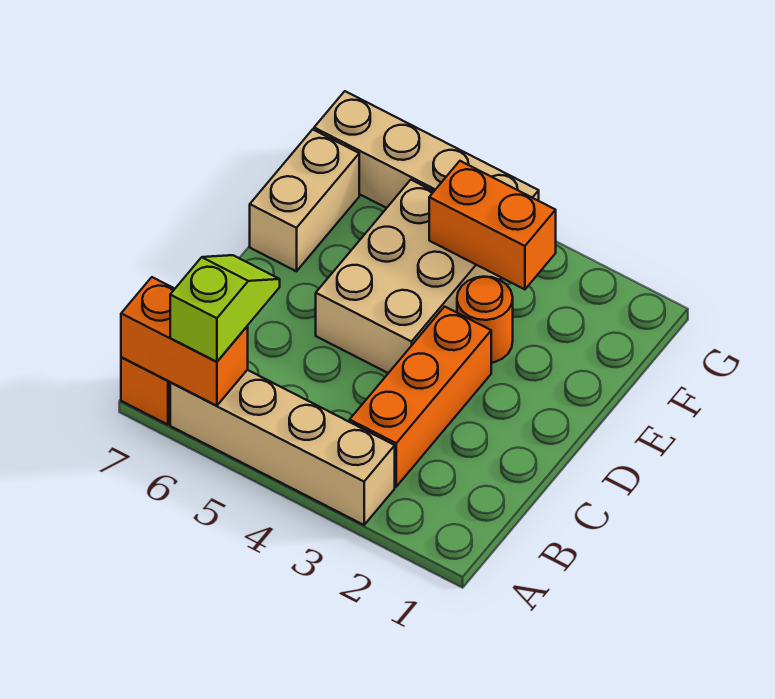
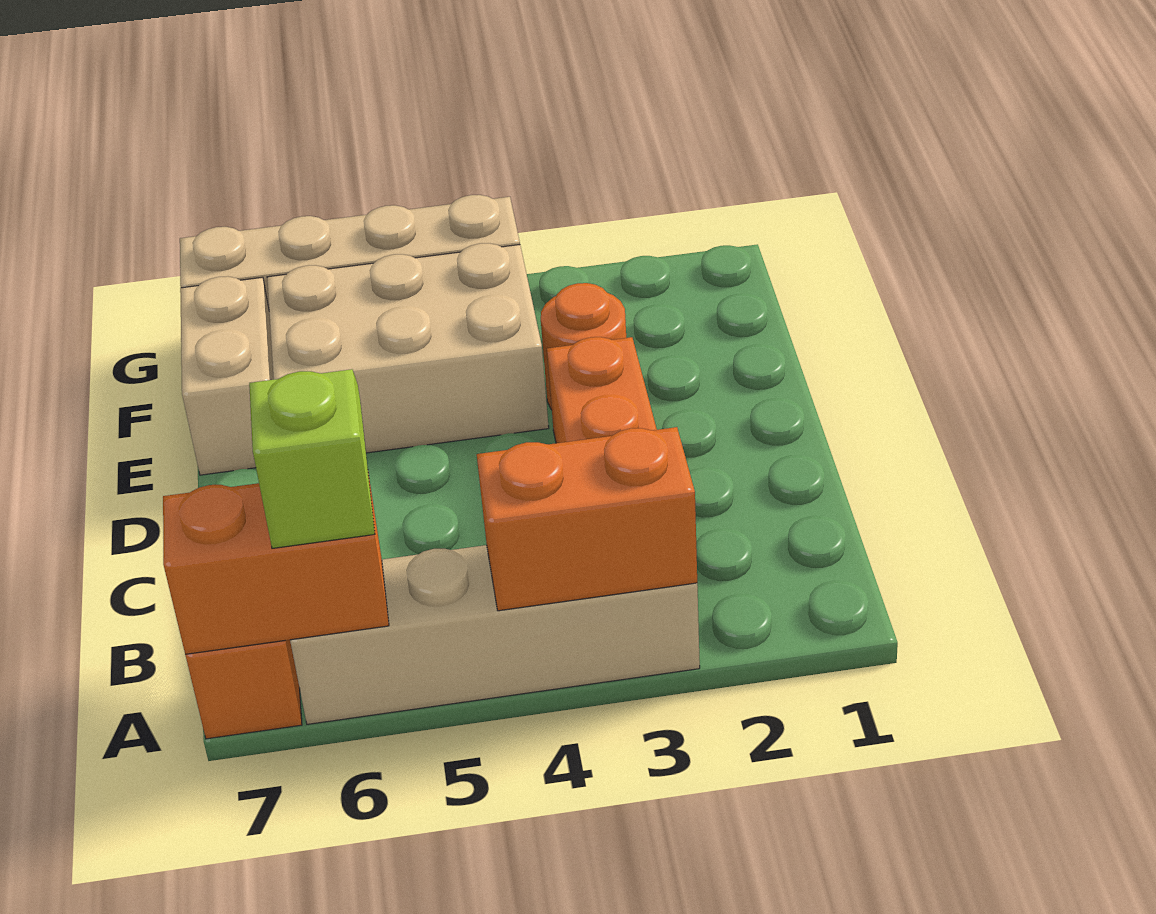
tan 2x3 brick [316,180,501,373] -> tan 2x3 brick turned to [267,243,549,453]
orange 1x2 brick [429,161,556,289] -> orange 1x2 brick moved to [477,427,697,611]

